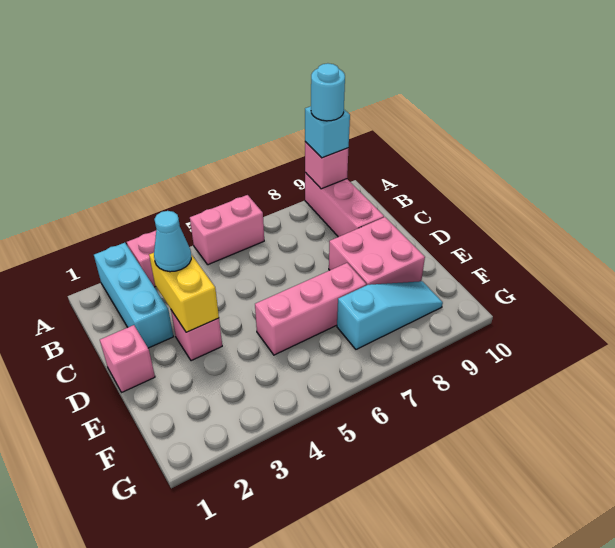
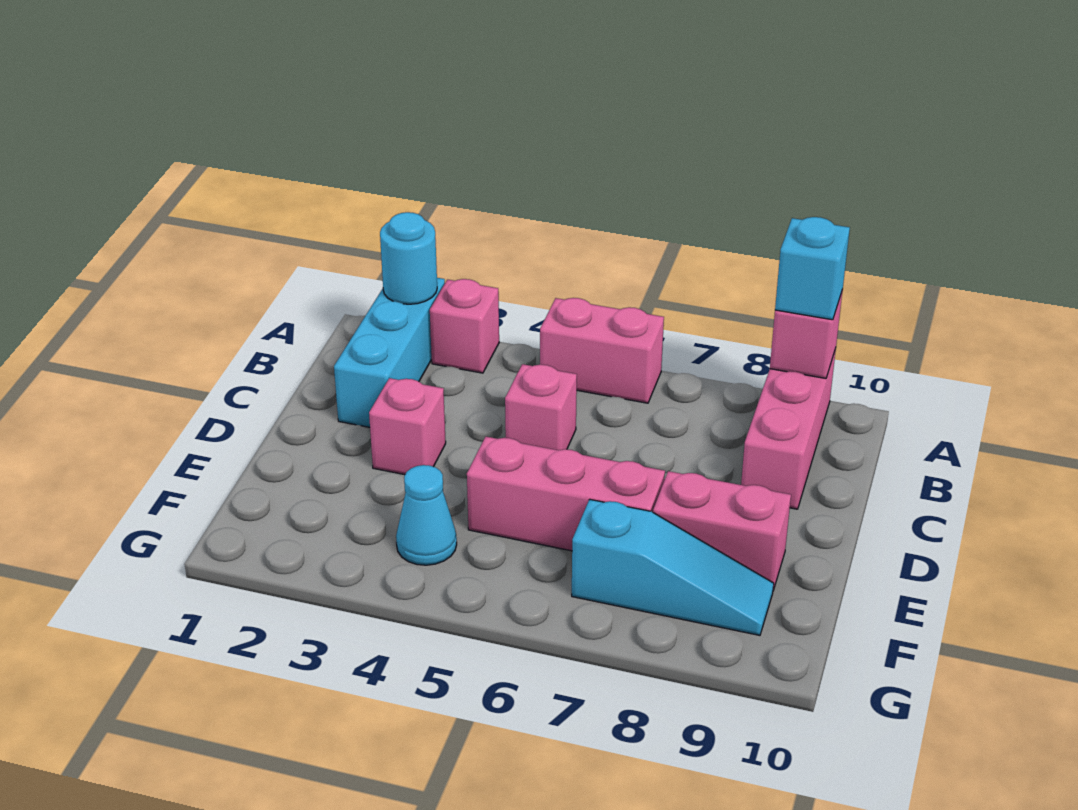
cyan 1x1 round brick [311,63,345,121] -> cyan 1x1 round brick moved to [380,212,437,304]
yellow 1x2 brick [149,253,219,332] -> none
cyan 1x1 cone [154,211,191,272] -> cyan 1x1 cone moved to [396,465,457,565]
pink 1x1 brick [100,325,155,392] -> pink 1x1 brick moved to [505,364,577,450]
pink 2x2 brick [329,217,425,285] -> pink 1x2 brick [653,471,791,590]

